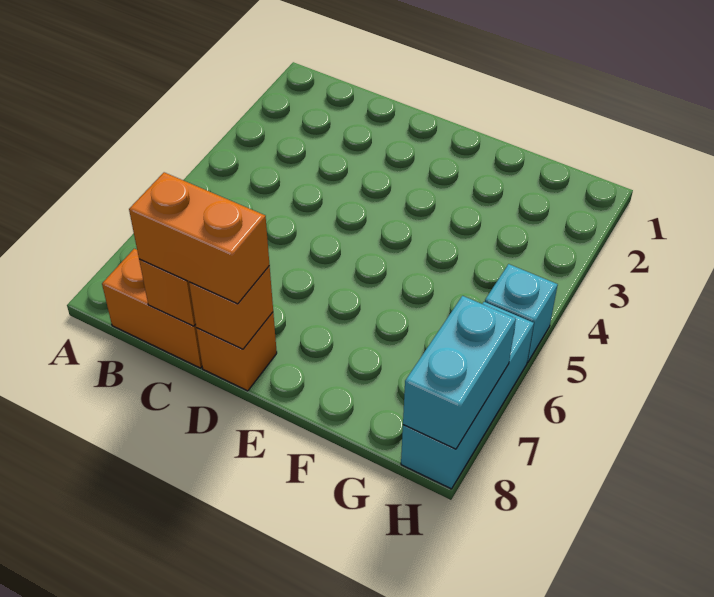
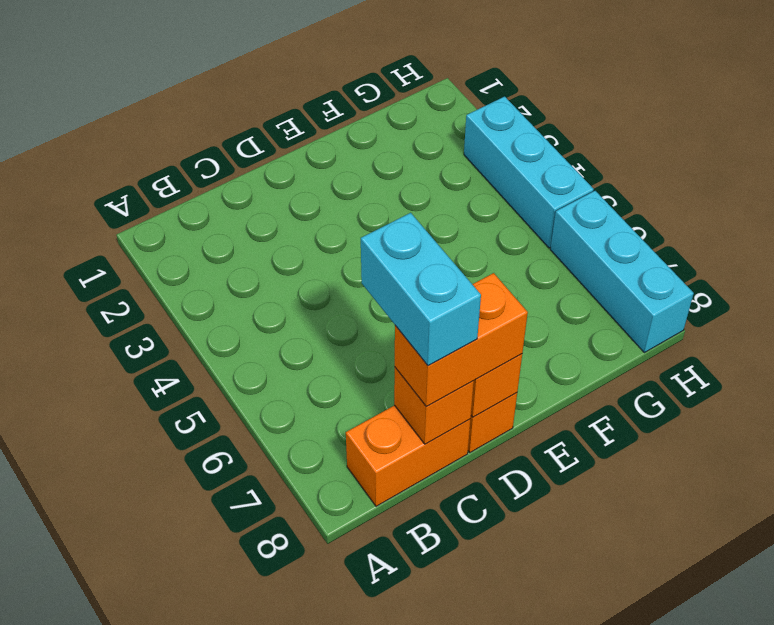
cyan 1x1 brick [485,264,558,362] -> cyan 1x3 brick [464,96,594,248]
cyan 1x2 brick [403,296,516,449] -> cyan 1x2 brick moved to [361,213,481,366]

